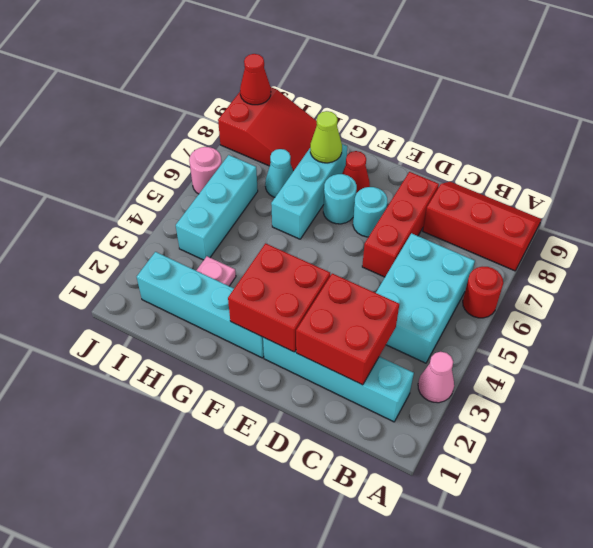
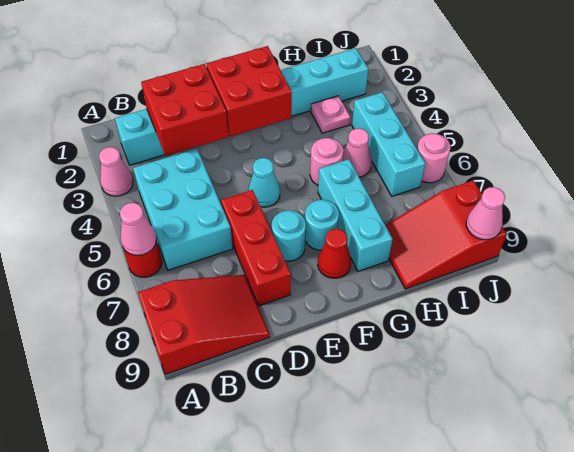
none -> pink 1x1 cone [120,203,157,256]
red 2x3 slope [423,182,541,271] -> red 2x3 slope turned to [138,275,270,374]
none -> pink 1x1 round brick [310,138,343,185]
lime 1x1 cone [310,111,342,163] -> none
none -> pink 1x1 cone [342,128,372,177]
cyan 1x1 cone [265,149,293,197] -> cyan 1x1 cone moved to [248,158,280,207]
red 1x1 cone [240,54,271,105] -> pink 1x1 cone [466,187,505,240]

